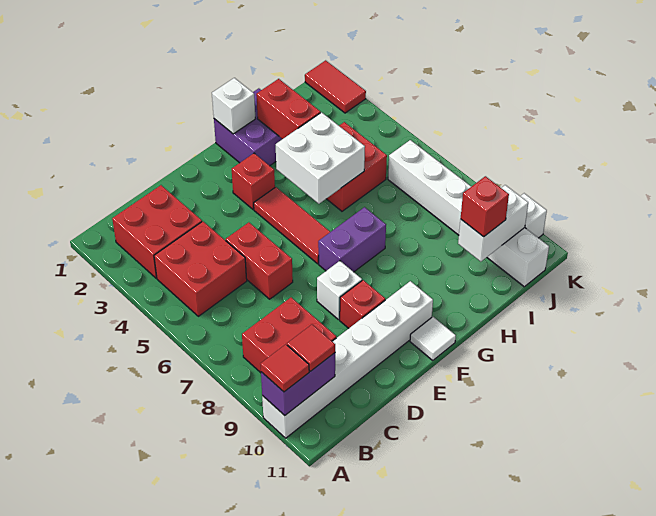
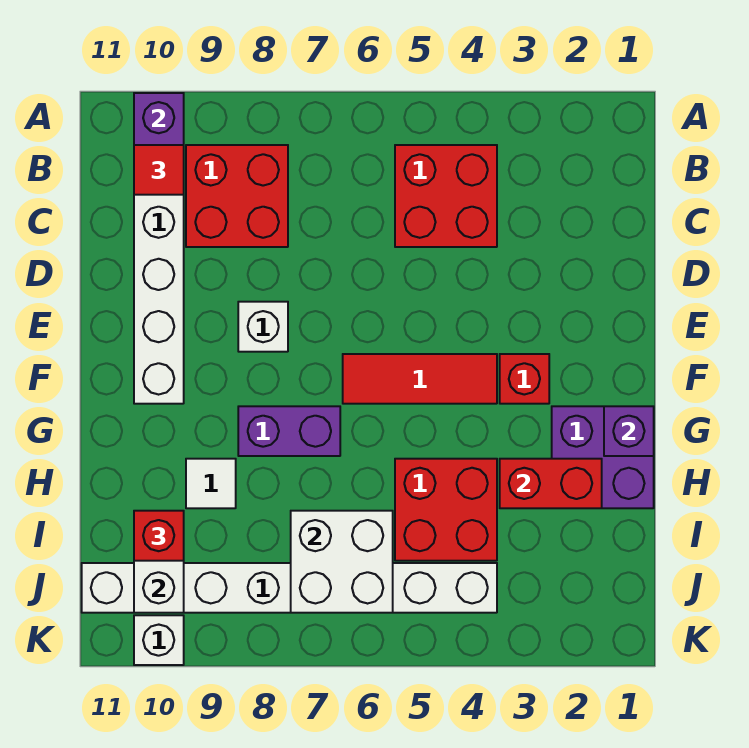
red 1x1 tile [261,344,309,392] -> none
red 2x2 brick [112,185,202,278] -> none
red 1x2 brick [226,222,293,299] -> none
red 1x1 brick [340,280,385,328] -> none
purple 1x2 brick [318,207,386,272] -> purple 1x2 brick turned to [238,406,340,456]
white 1x1 tile [410,317,456,360] -> white 1x1 tile moved to [186,459,236,508]
white 1x1 brick [212,78,255,134] -> purple 1x1 brick [604,406,654,456]
white 2x2 brick [276,112,365,204] -> white 2x2 brick moved to [291,511,393,613]
white 1x6 brick [388,140,549,287] -> white 1x8 brick [82,563,497,613]
red 1x2 tile [305,60,366,113] -> none

